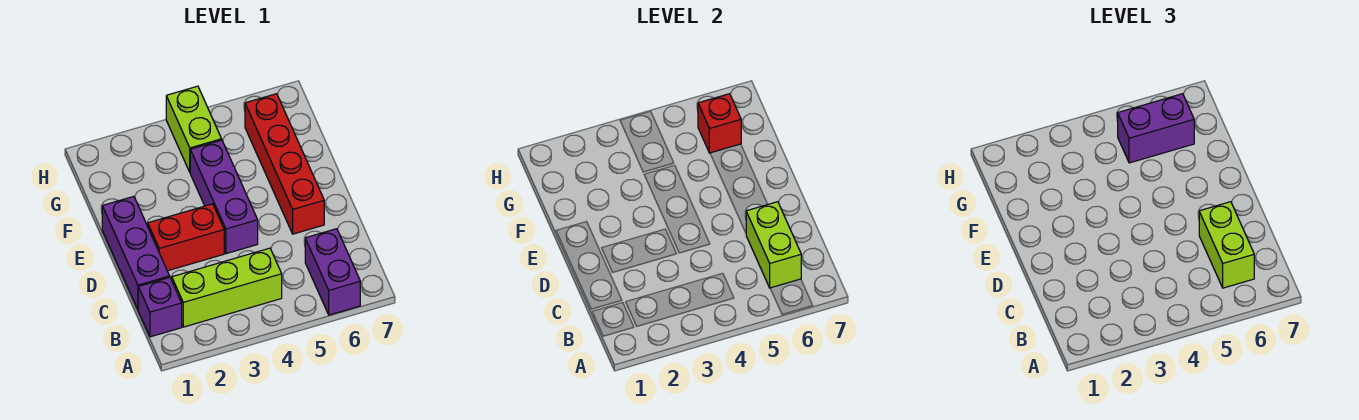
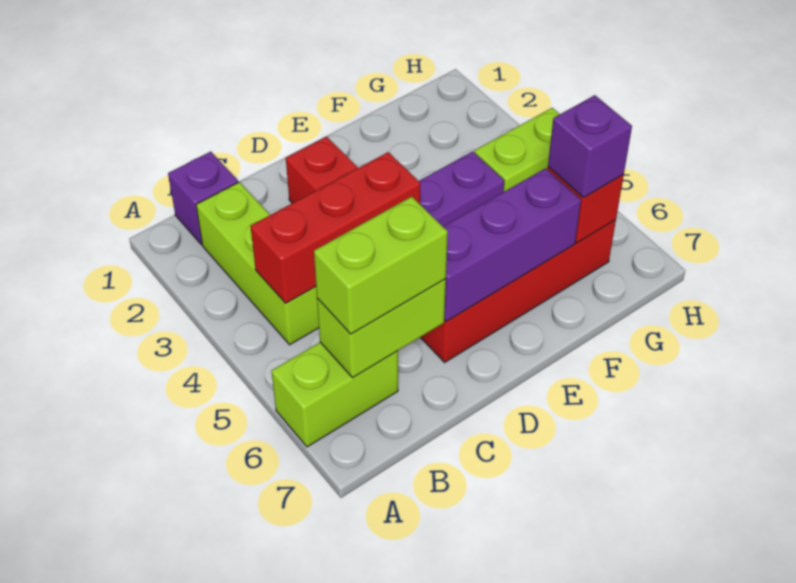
purple 1x2 brick [305,229,360,315] -> lime 1x2 brick [272,342,398,447]
none -> red 1x3 brick [251,152,421,303]
purple 1x3 brick [102,196,170,309] -> purple 1x3 brick moved to [443,168,581,321]
purple 1x2 brick [1118,94,1194,163] -> purple 1x1 brick [548,95,632,198]

